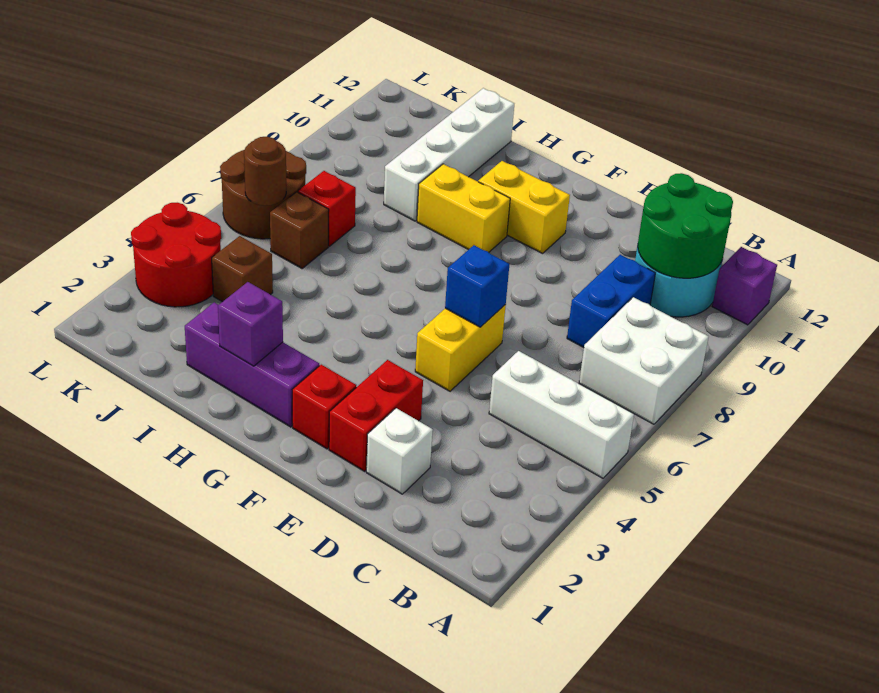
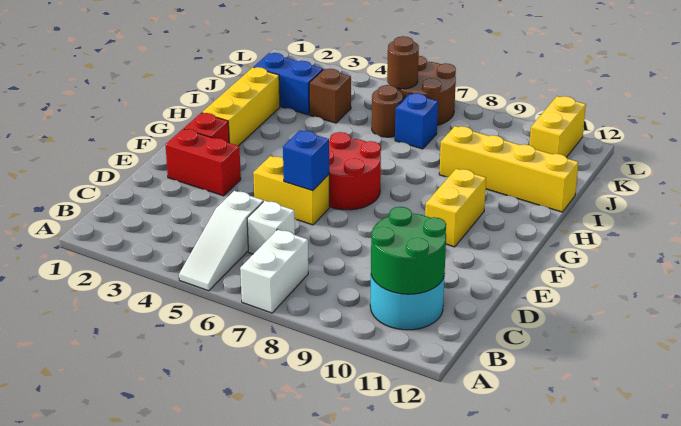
white 1x3 brick [489,351,634,478] -> white 1x3 slope [179,191,263,291]
white 2x2 brick [579,297,709,424] -> white 1x2 brick [240,229,308,313]
purple 1x1 brick [712,247,777,325] -> none
blue 1x2 brick [567,255,655,347] -> blue 1x2 brick moved to [254,53,323,115]
white 1x1 brick [366,408,433,494] -> white 1x1 brick moved to [247,201,295,254]
purple 1x3 brick [185,302,319,427] -> yellow 1x3 brick [202,67,280,146]
yellow 1x2 brick [417,164,510,252] -> yellow 1x2 brick moved to [530,96,586,157]
purple 1x1 brick [218,282,283,366] -> none
white 1x4 brick [384,88,514,221] -> yellow 1x4 brick [439,126,578,212]
brown 1x1 brick [270,192,329,268] -> brown 1x1 round brick [372,85,403,137]
red 1x1 brick [298,171,356,246] -> blue 1x1 brick [395,93,438,149]
red 2x2 round brick [131,203,221,307] -> red 2x2 round brick moved to [329,132,381,210]

